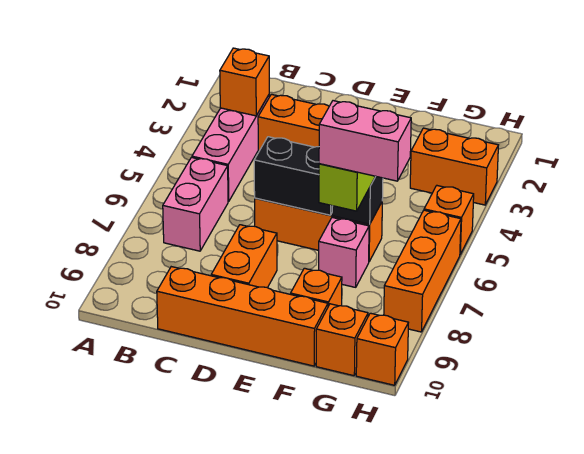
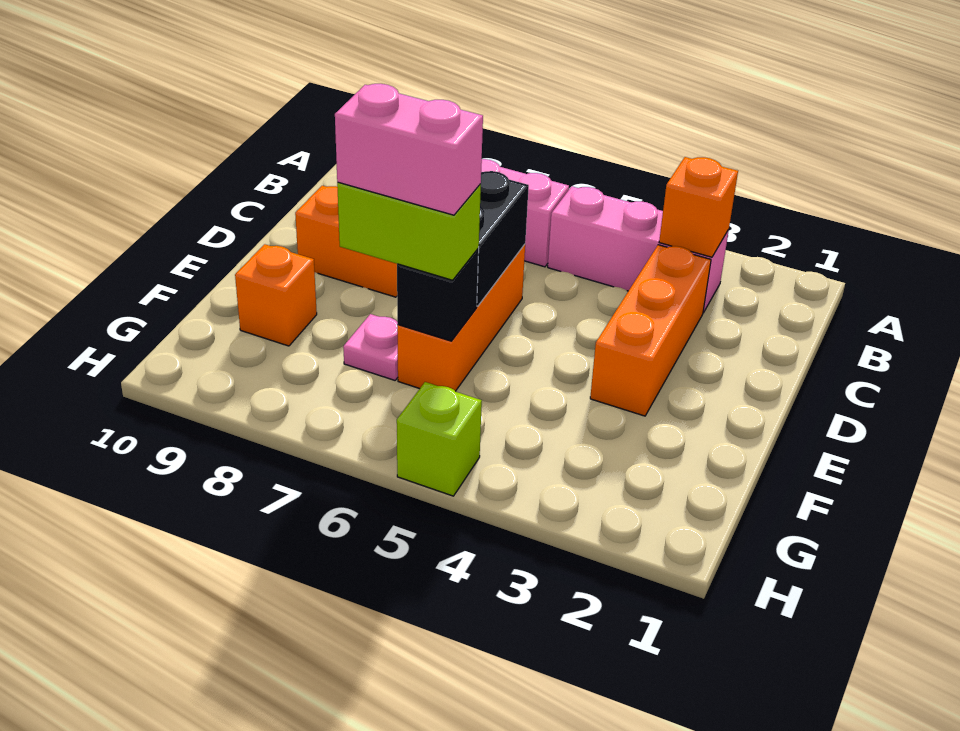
orange 1x4 brick [157,267,328,366] -> none
pink 1x1 brick [319,218,369,287] -> pink 1x1 plate [343,314,398,380]
pink 1x2 brick [319,101,411,181] -> pink 1x2 brick turned to [335,84,483,215]
orange 1x2 brick [410,128,498,205] -> none
orange 1x1 brick [316,304,368,376] -> none
orange 1x1 brick [424,186,474,254] -> lime 1x1 brick [397,382,482,496]
orange 1x3 brick [384,210,461,332] -> none
orange 1x1 brick [356,313,408,385] -> none

